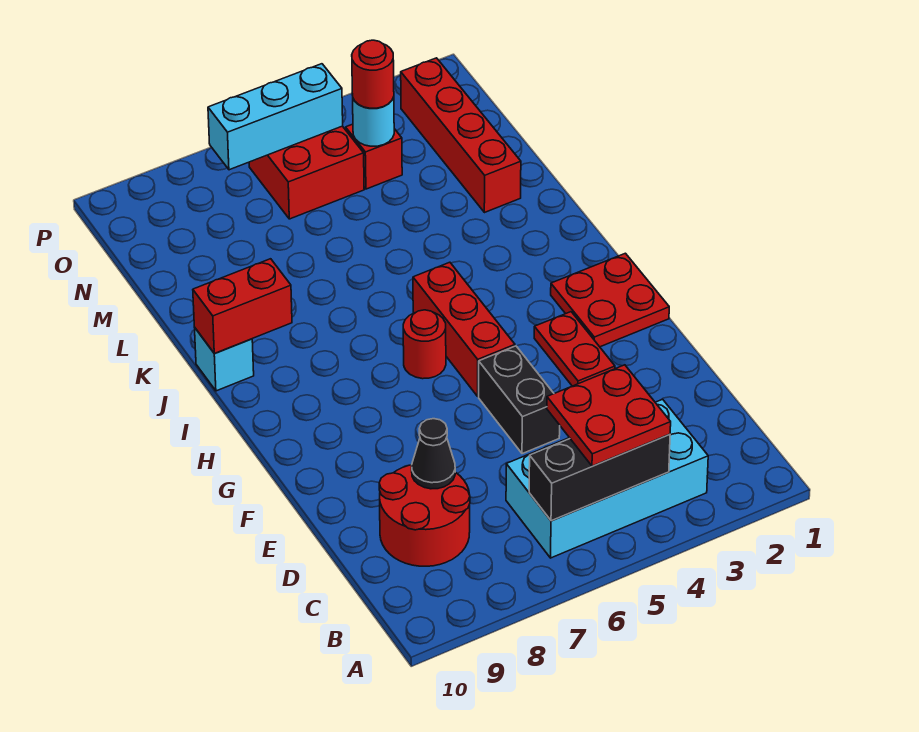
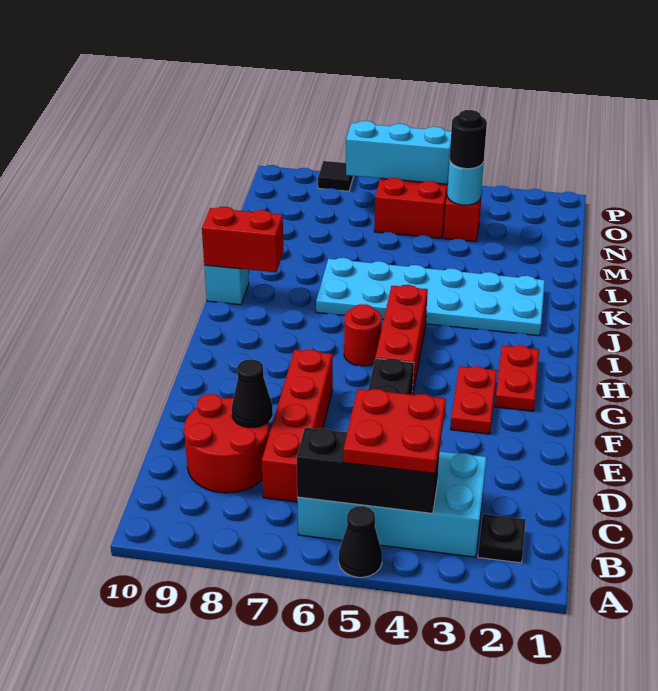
none -> black 1x1 cone [339,506,382,577]
none -> black 1x1 plate [478,514,526,563]
red 2x2 plate [551,253,669,347] -> red 1x2 plate [495,345,539,411]
none -> cyan 2x6 plate [316,258,545,336]
red 1x4 brick [401,58,521,213] -> red 1x4 brick moved to [262,350,333,502]
red 1x1 round brick [352,40,394,108] -> black 1x1 round brick [450,110,487,169]
none -> black 1x1 tile [318,161,353,191]

